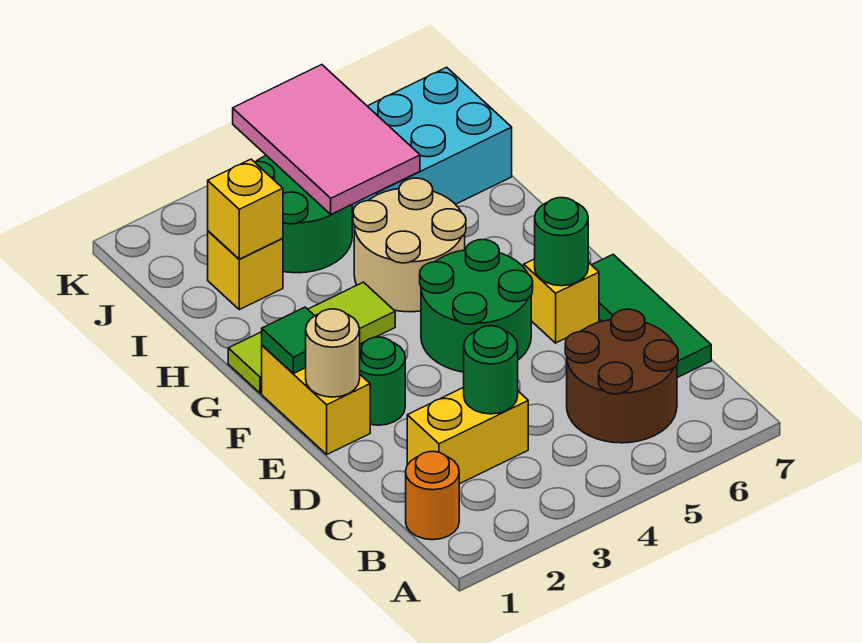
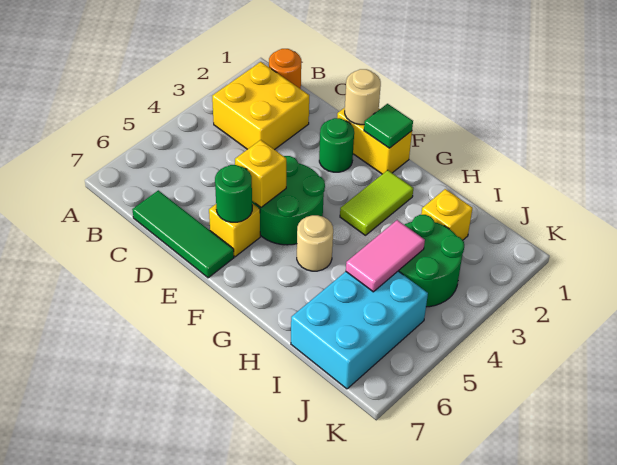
brown 2x2 round brick [565,309,678,443] -> none
yellow 1x2 brick [407,387,528,484] -> yellow 2x2 brick [212,62,309,150]
green 1x1 round brick [464,326,518,414] -> none
lime 1x3 tile [228,282,395,393] -> lime 1x2 tile [340,170,413,235]
tan 2x2 round brick [353,178,466,312] -> tan 1x1 round brick [297,215,333,271]
yellow 1x1 brick [208,159,283,259] -> yellow 1x1 brick moved to [235,140,286,207]
pink 2x3 tile [233,65,420,215] -> pink 1x2 tile [346,220,425,292]

